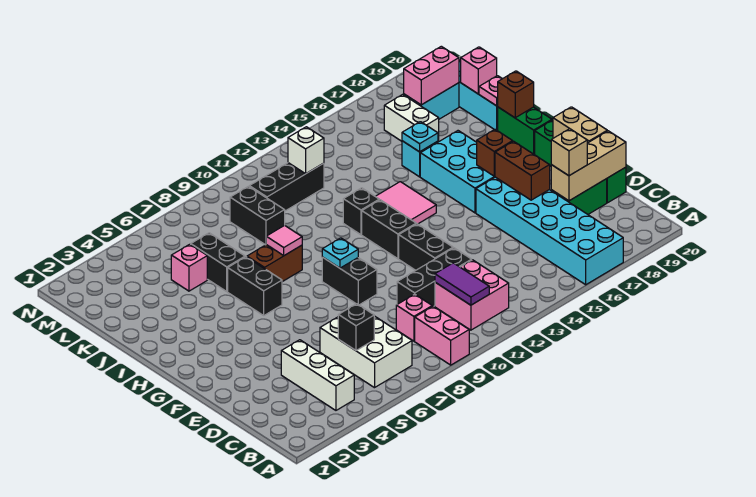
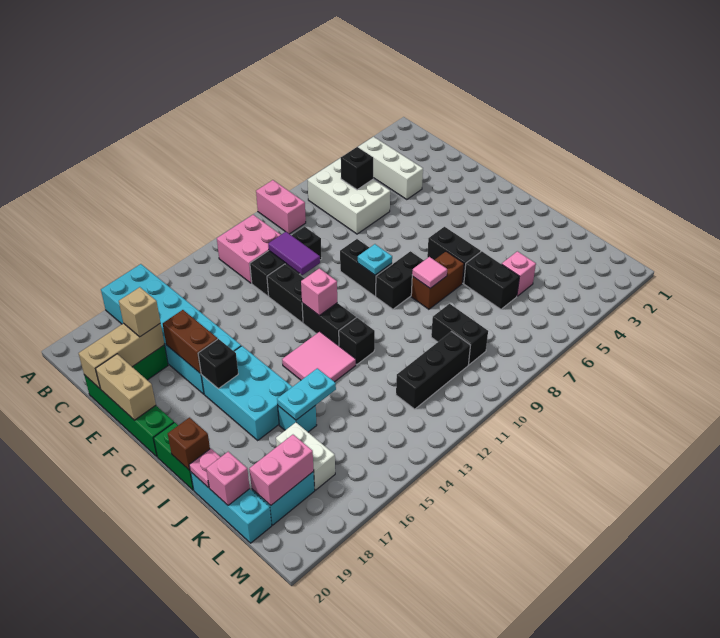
purple 1x2 tile [435,263,489,305] -> purple 1x2 tile moved to [268,232,320,275]
pink 1x1 brick [396,294,432,341] -> pink 1x1 brick moved to [301,268,337,316]
brown 1x1 brick [477,130,513,176] -> black 1x1 brick [198,339,238,389]
none -> black 1x2 brick [376,251,424,309]
cyan 1x1 plate [402,122,438,152] -> cyan 1x2 plate [277,368,336,420]
white 1x1 brick [288,127,324,174] -> none

